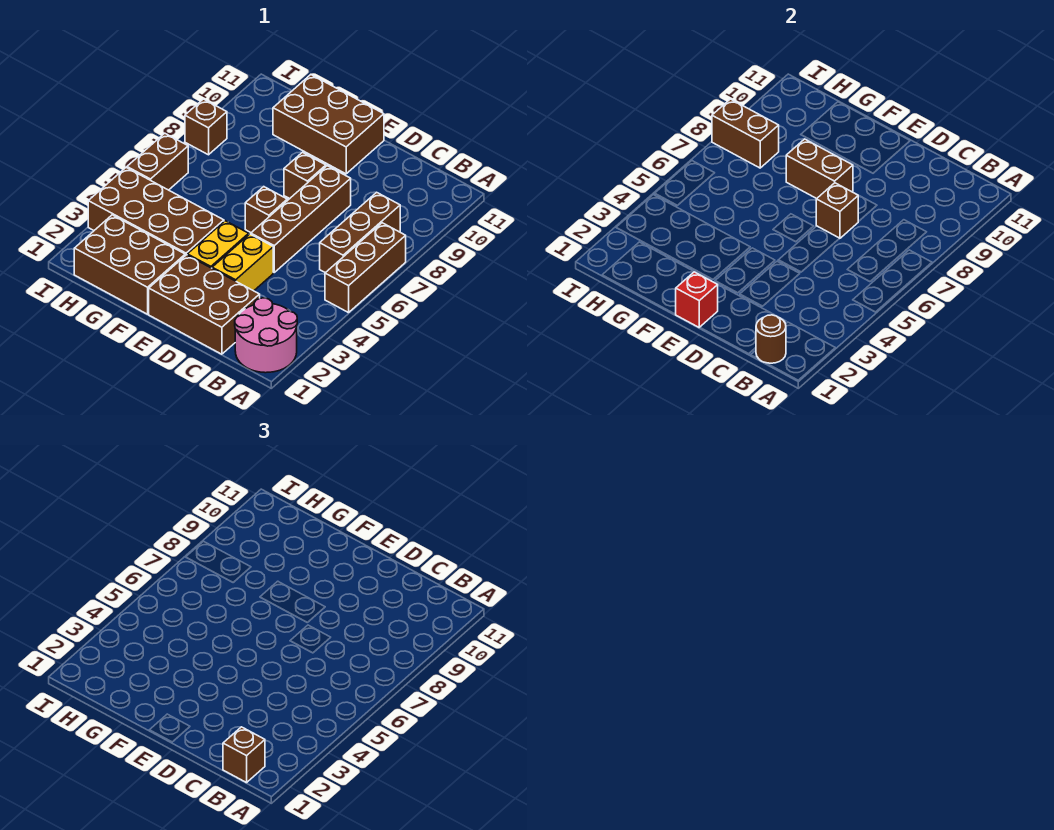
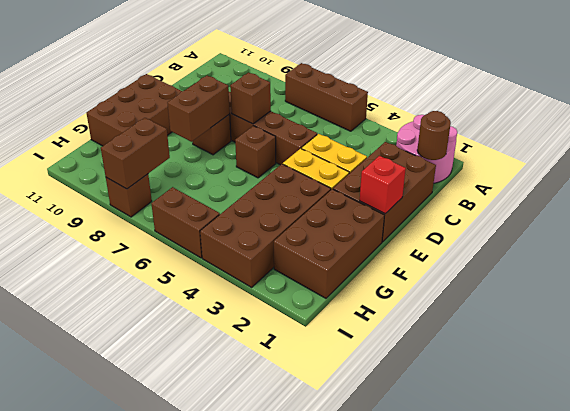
brown 1x1 brick [223,727,265,783] -> none
brown 1x3 brick [320,192,400,273] -> none

